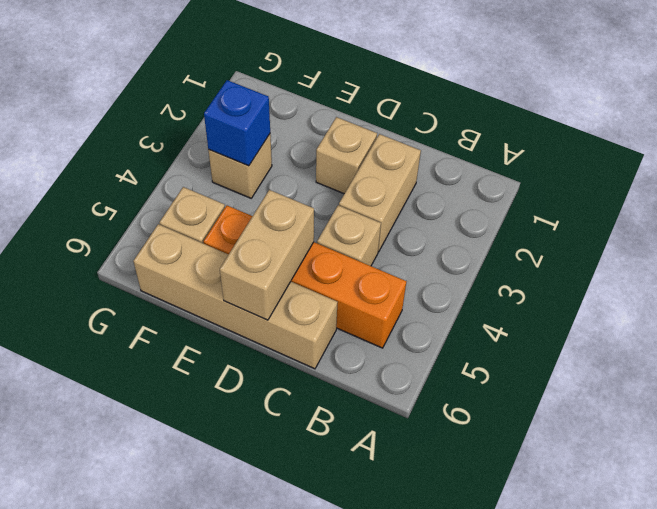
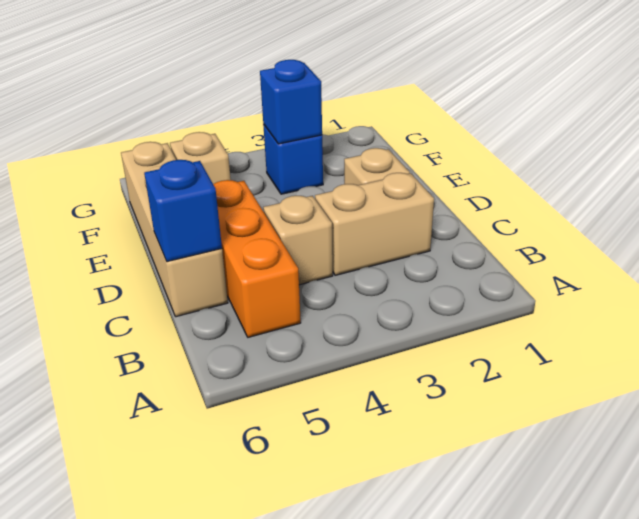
orange 1x4 brick [204,206,406,348] -> orange 1x3 brick [213,180,301,337]
none -> blue 1x1 brick [144,160,222,262]
tan 1x2 brick [220,190,314,320] -> none
tan 1x1 brick [208,134,272,198] -> blue 1x1 brick [263,124,323,194]

